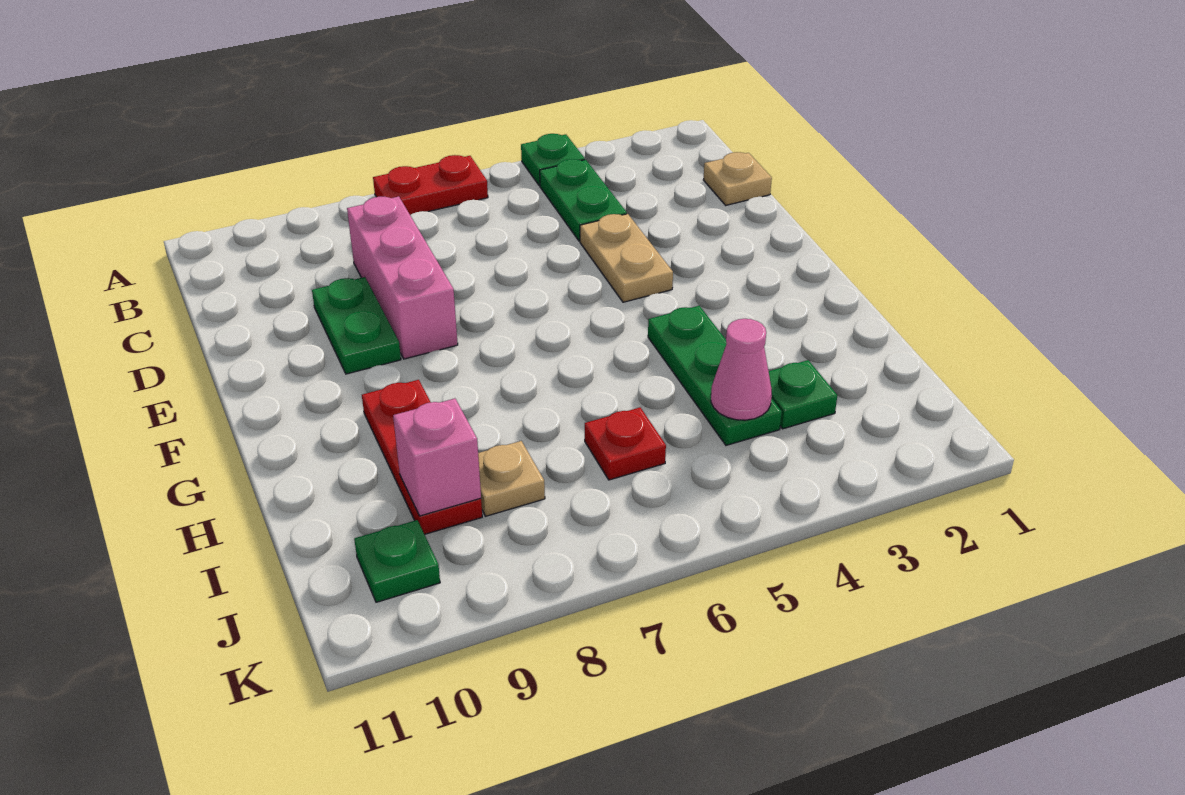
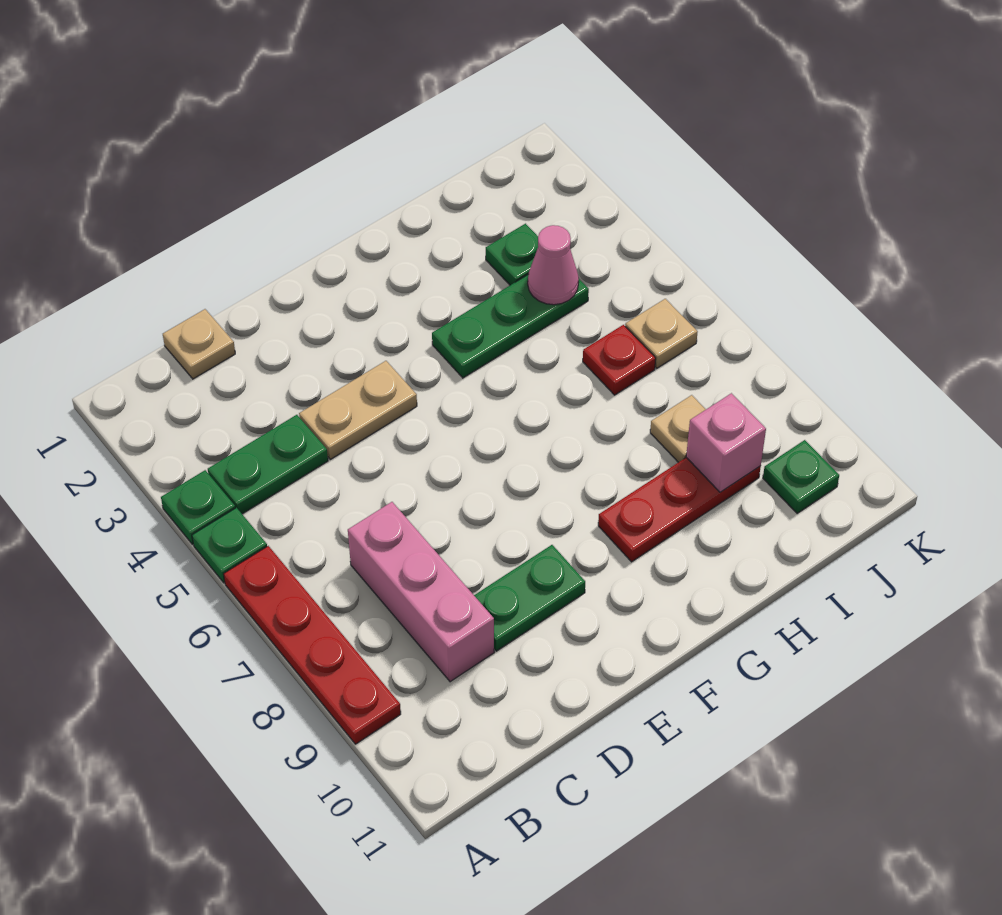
none -> green 1x1 plate [192,508,267,583]
red 1x2 plate [373,155,488,215] -> red 1x4 plate [224,546,401,744]
pink 1x3 brick [347,196,458,359] -> pink 1x3 brick turned to [348,502,494,682]
none -> tan 1x1 plate [625,299,697,368]

